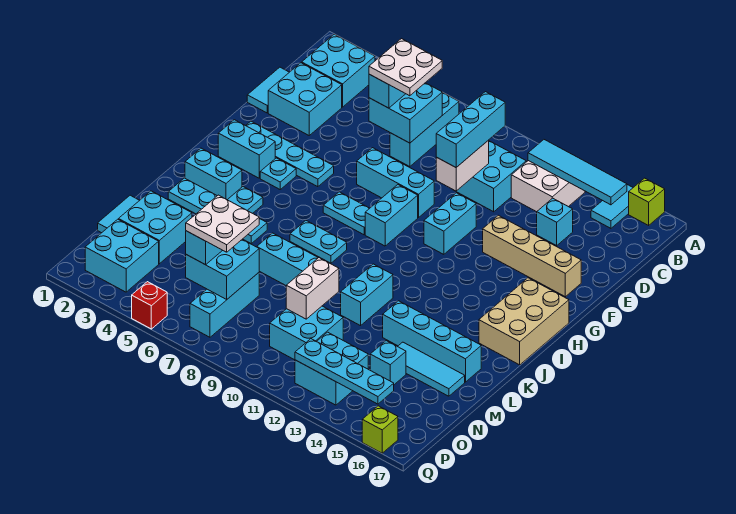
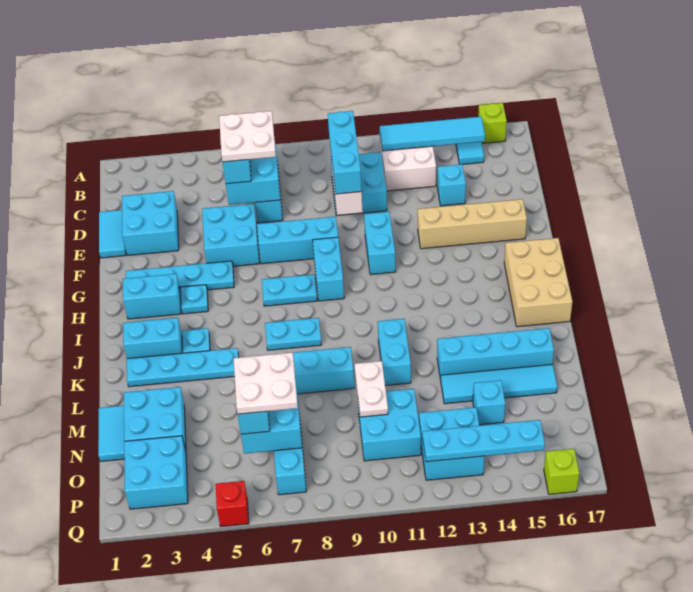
cyan 2x2 brick [302,34,375,107] -> cyan 2x2 brick moved to [202,204,260,266]
white 1x2 brick [286,258,339,319] -> white 1x2 plate [355,361,388,417]
cyan 1x3 tile [398,342,465,396] -> cyan 1x4 tile [441,364,557,404]

